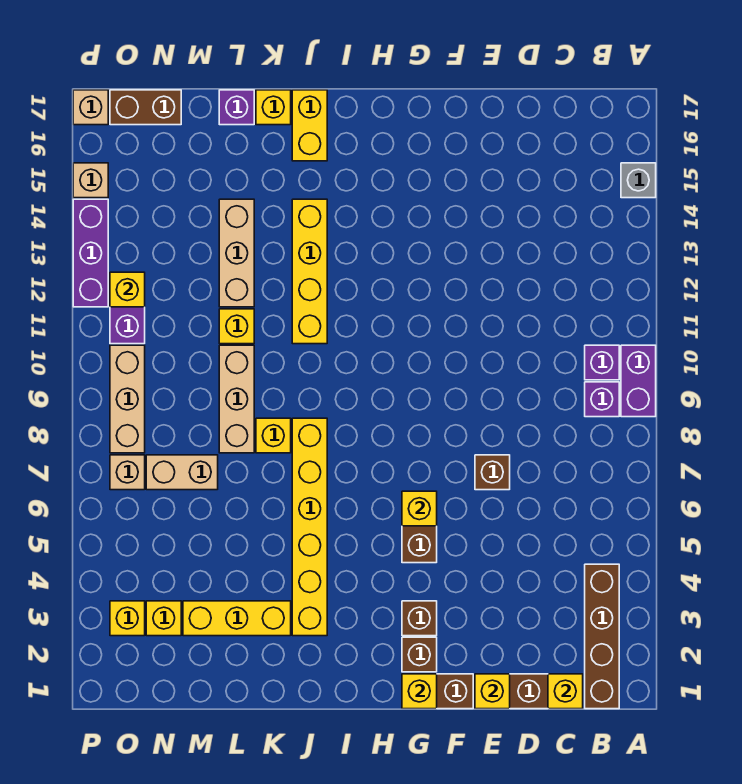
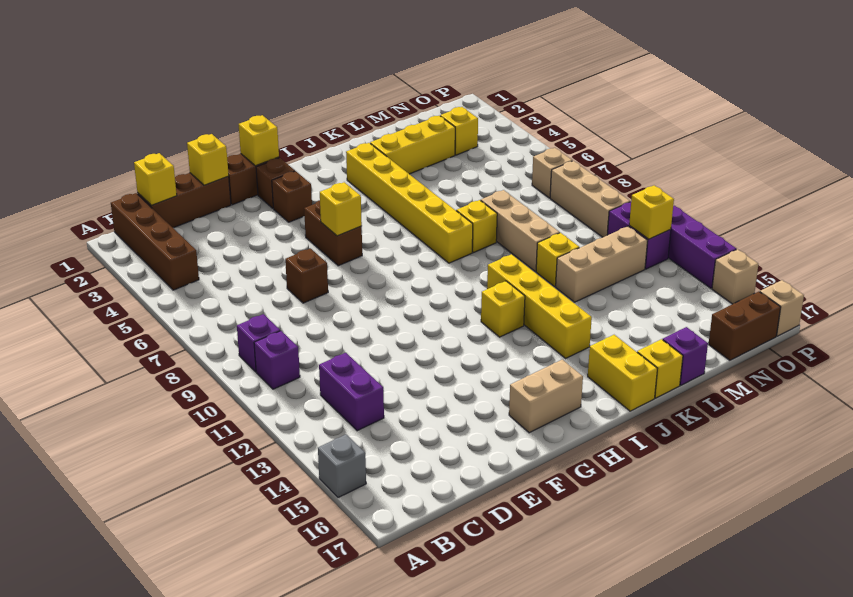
purple 1x2 brick [621,345,656,417] -> purple 1x2 brick moved to [319,353,384,431]
tan 1x3 brick [219,199,254,307] -> tan 1x3 brick turned to [556,226,648,302]
tan 1x2 brick [146,455,218,490] -> tan 1x2 brick moved to [509,359,583,433]
yellow 1x1 brick [110,601,145,636] -> yellow 1x1 brick moved to [481,281,525,337]

